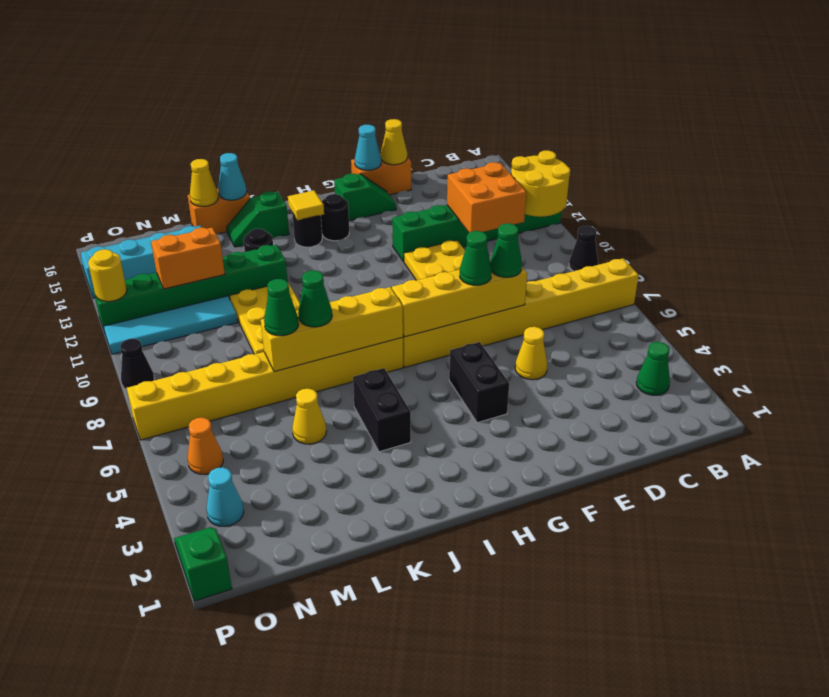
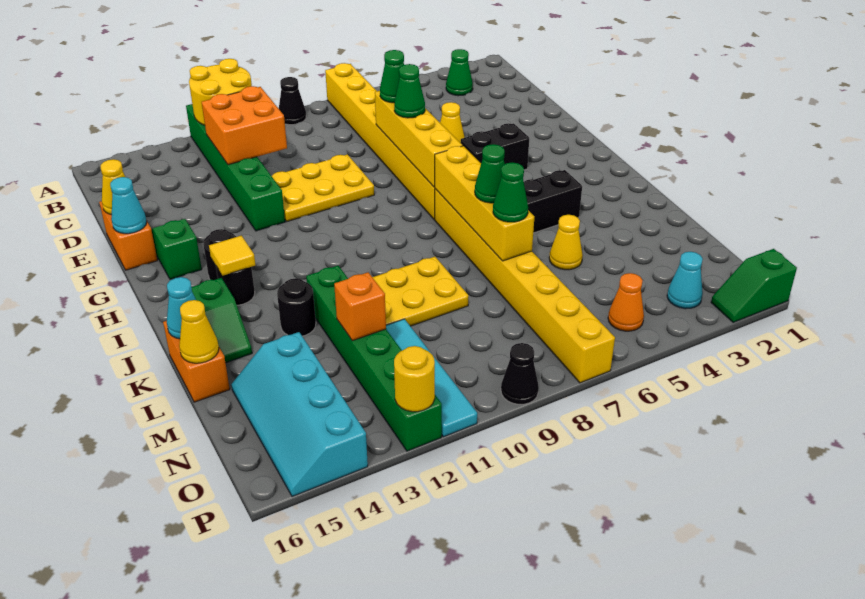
orange 1x2 brick [151,227,225,289] -> orange 1x1 brick [334,272,386,341]

